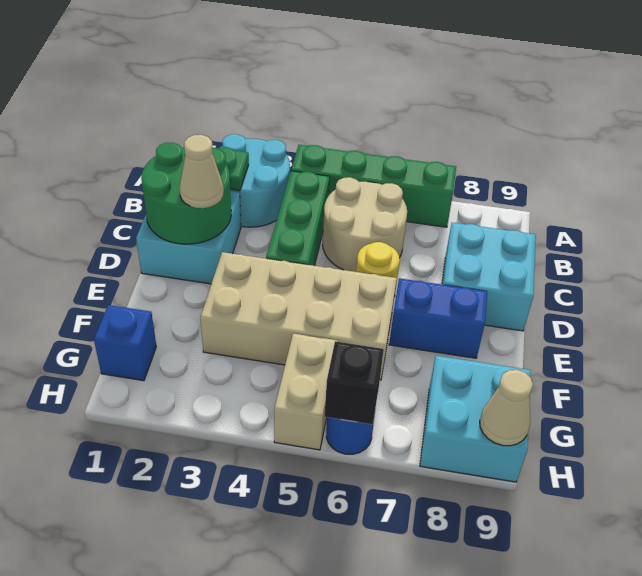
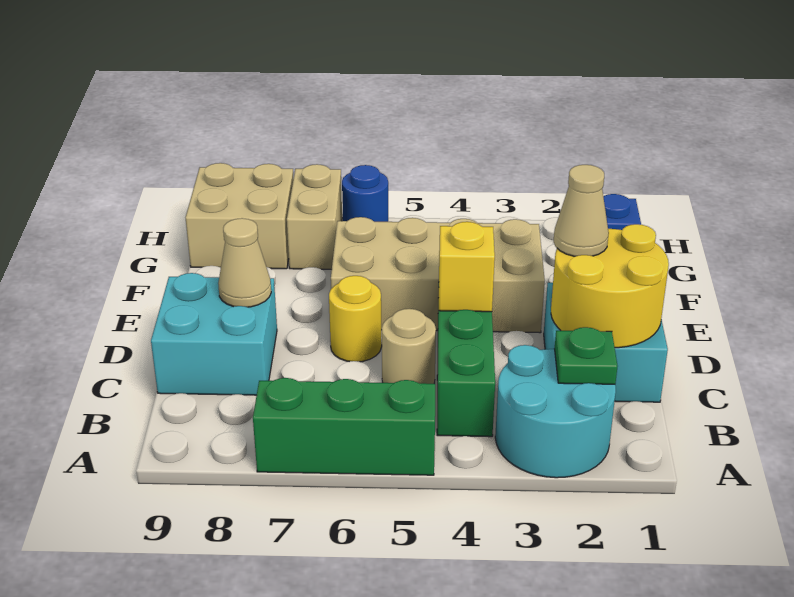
green 1x4 brick [291,145,456,227] -> green 1x3 brick [253,378,435,475]
tan 2x2 round brick [323,177,407,272] -> tan 1x1 round brick [382,309,436,384]
green 2x2 round brick [141,142,231,244] -> yellow 2x2 round brick [551,224,669,348]
none -> yellow 1x1 brick [439,222,495,312]
blue 1x2 brick [389,278,487,358] -> none
tan 1x2 brick [274,334,338,450] -> tan 1x2 brick moved to [287,164,342,269]
cyan 2x2 brick [420,356,531,482] -> tan 2x2 brick [185,163,293,269]
black 1x1 brick [325,341,384,424] -> none
tan 1x1 cone [480,370,533,446] -> tan 1x1 cone moved to [218,218,271,307]

